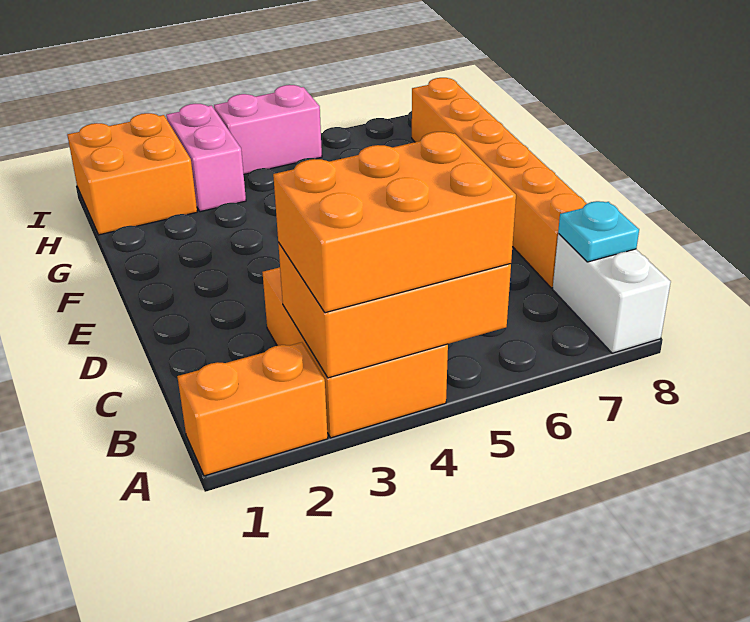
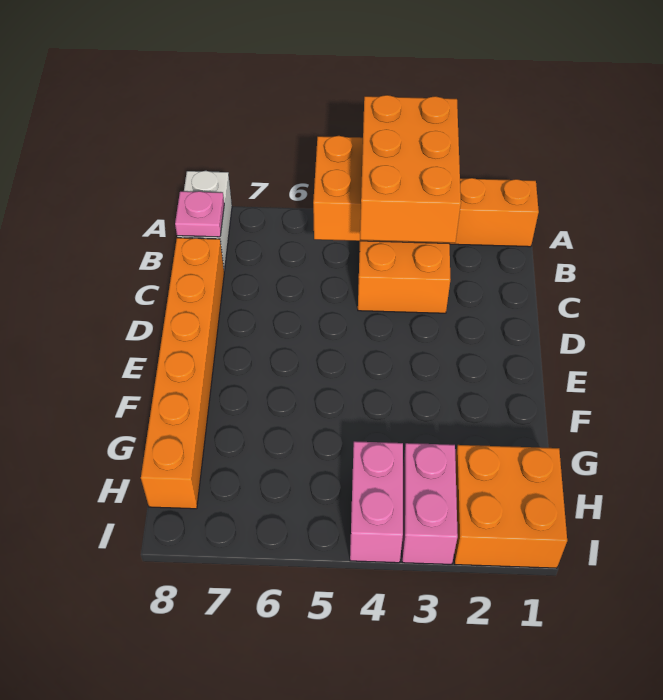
orange 2x3 brick [273,132,516,313] -> orange 2x3 brick turned to [360,95,461,243]
cyan 1x1 plate [558,201,639,262] -> pink 1x1 plate [175,191,224,237]
pink 1x2 brick [214,85,322,174] -> pink 1x2 brick turned to [350,441,403,563]

